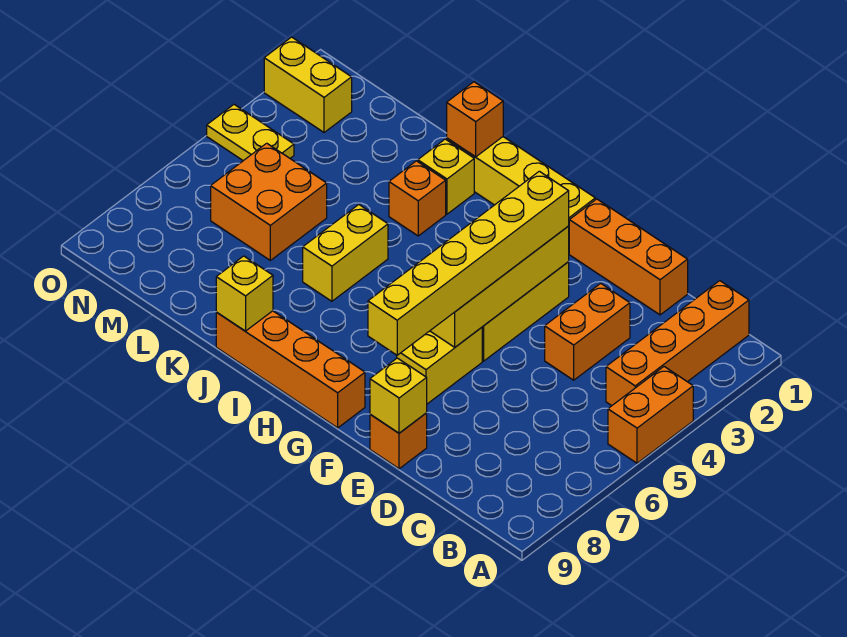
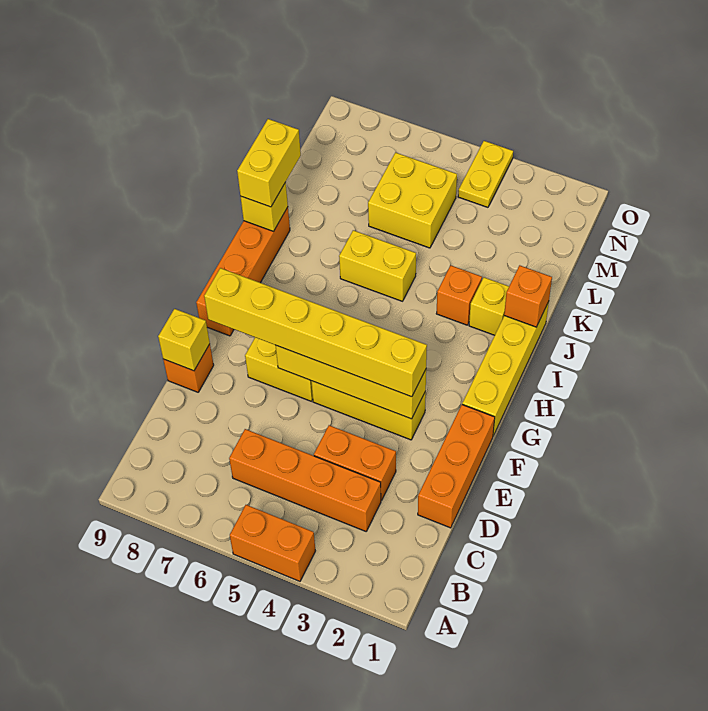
orange 1x4 brick [606,281,749,406] -> orange 1x4 brick moved to [229,429,381,531]
orange 2x2 brick [211,143,327,260] -> yellow 2x2 brick [368,153,457,248]
yellow 1x2 brick [264,37,352,133] -> yellow 1x2 brick moved to [237,119,301,207]

